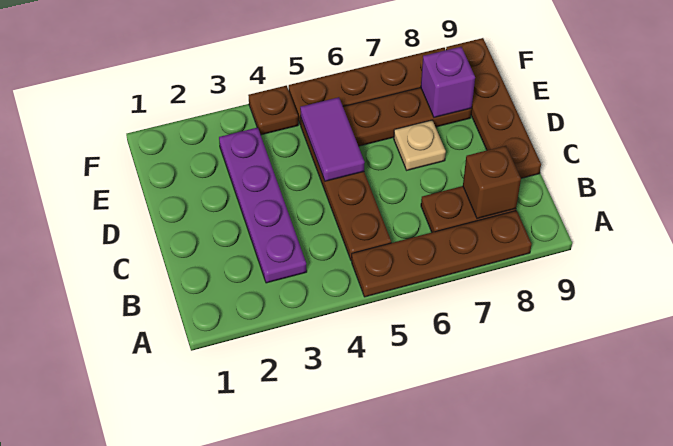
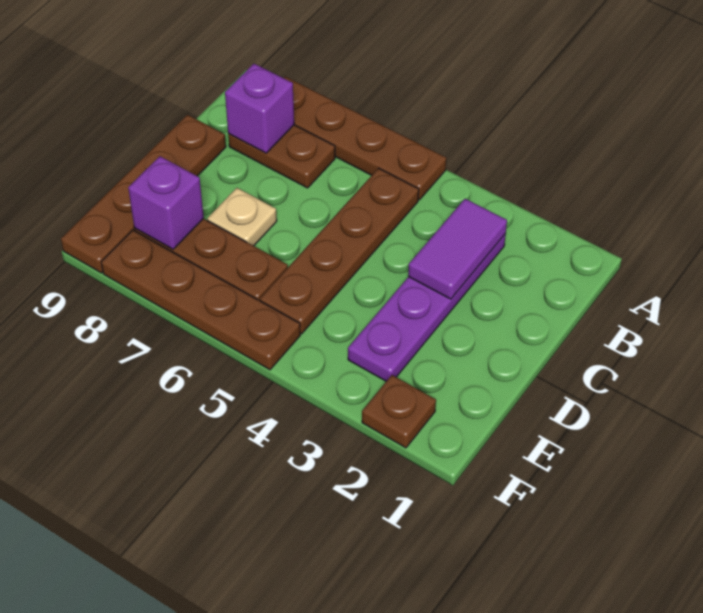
brown 1x1 brick [463,146,521,219] -> purple 1x1 brick [225,64,294,153]
purple 1x2 tile [300,97,365,181] -> purple 1x2 tile moved to [408,199,507,299]
brown 1x1 plate [248,86,298,135] -> brown 1x1 plate moved to [362,375,436,448]

